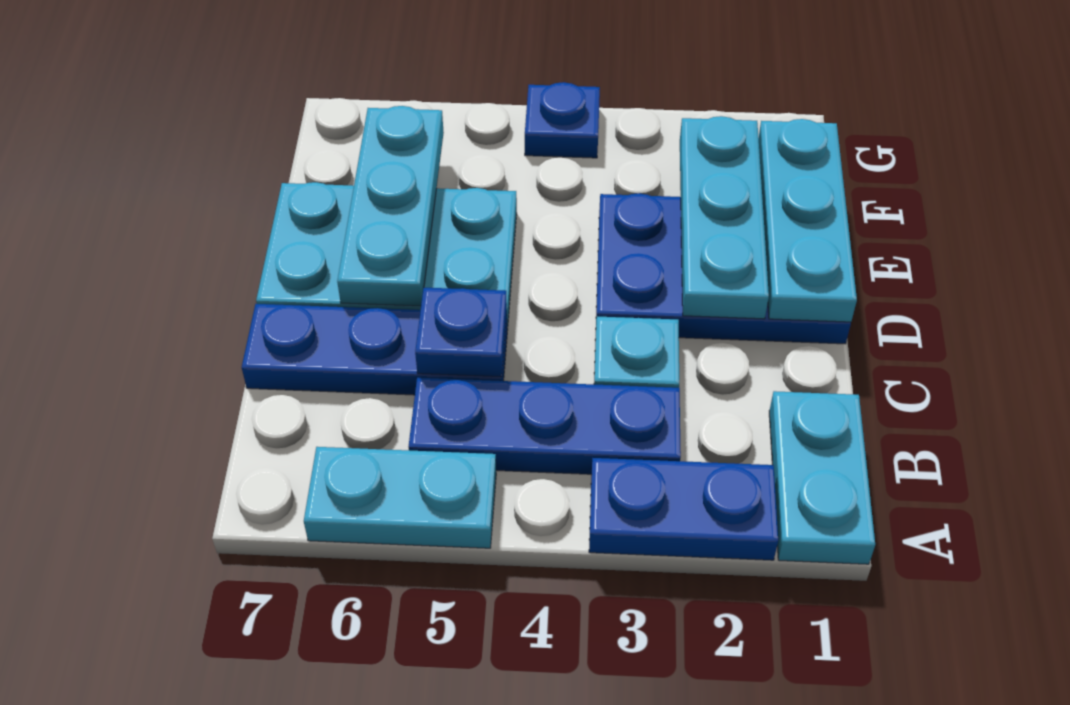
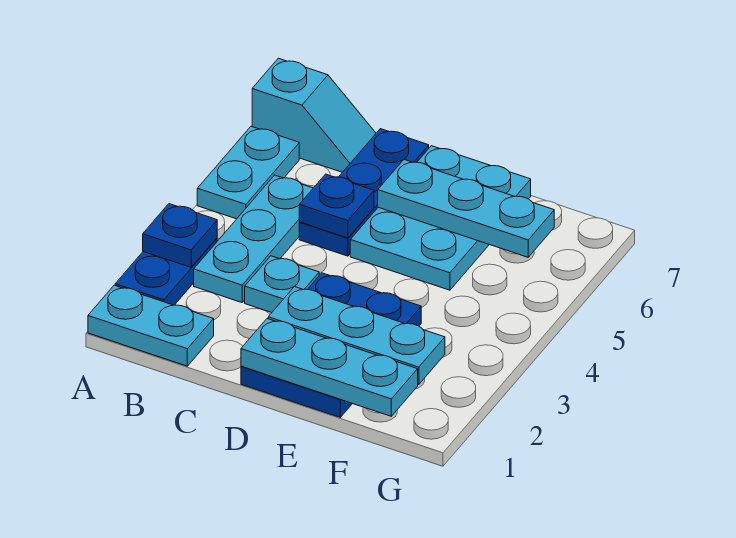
none -> cyan 1x2 slope [252,58,376,172]
blue 1x3 plate [409,378,681,474] -> cyan 1x3 plate [194,175,313,303]
blue 1x1 plate [525,82,600,158] -> blue 1x1 plate moved to [143,204,217,267]

